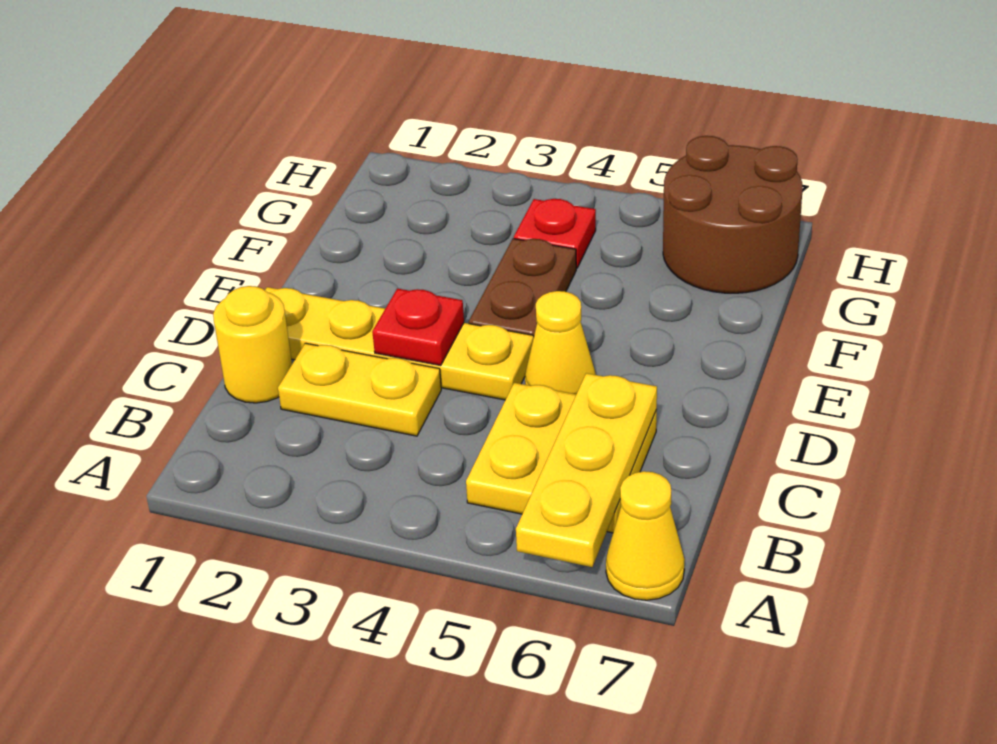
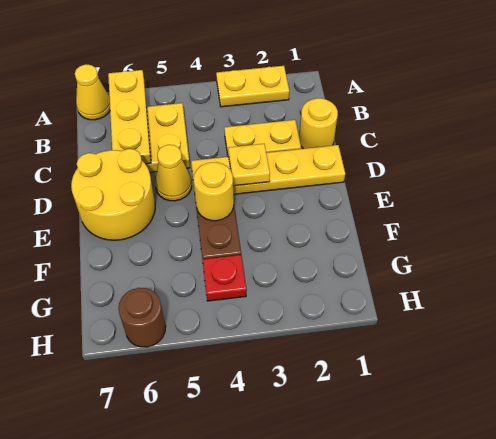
none -> yellow 1x2 plate [216,66,289,107]
red 1x1 plate [372,289,464,366] -> yellow 1x1 plate [228,144,270,186]
none -> yellow 2x2 round brick [71,149,155,240]
none -> yellow 1x1 round brick [194,162,234,221]
brown 2x2 round brick [663,136,803,293] -> brown 1x1 round brick [118,288,166,347]

